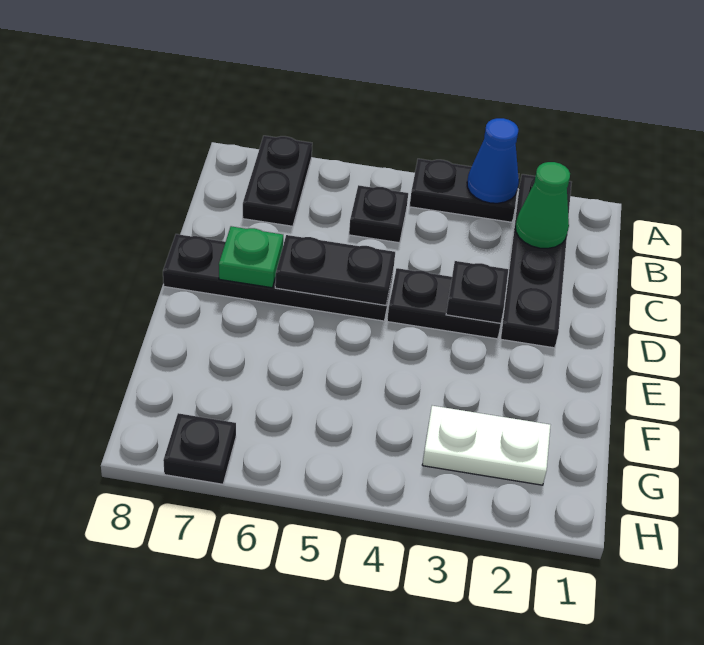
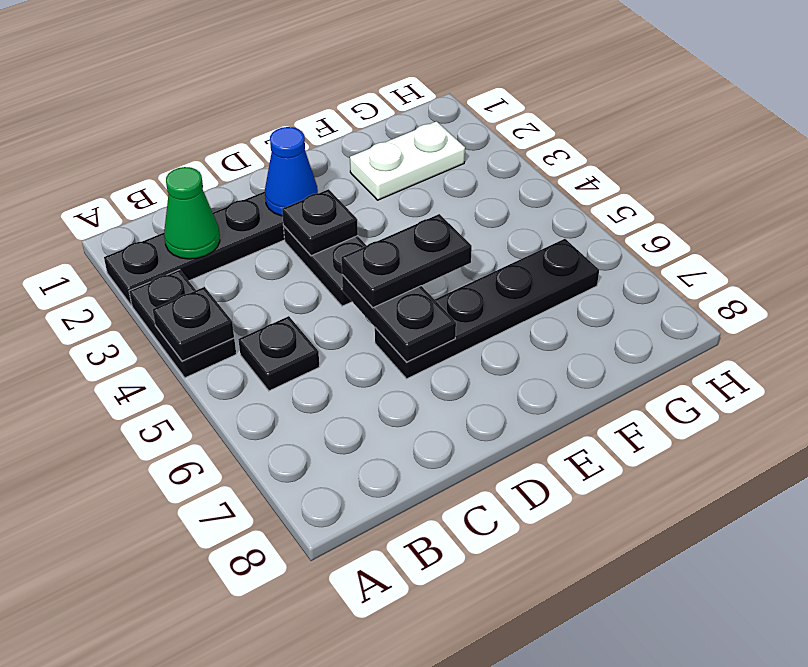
blue 1x1 cone [467,118,519,203] -> blue 1x1 cone moved to [265,127,318,216]
black 1x2 plate [243,136,312,226] -> black 1x2 plate moved to [341,214,472,308]
black 1x4 plate [163,234,393,321] -> black 1x4 plate turned to [375,239,599,379]
green 1x1 plate [219,226,283,288] -> none
white 1x2 plate [422,406,550,485] -> white 1x2 plate turned to [350,121,465,200]
black 1x1 plate [163,413,236,484] -> black 1x1 plate moved to [153,287,234,361]

